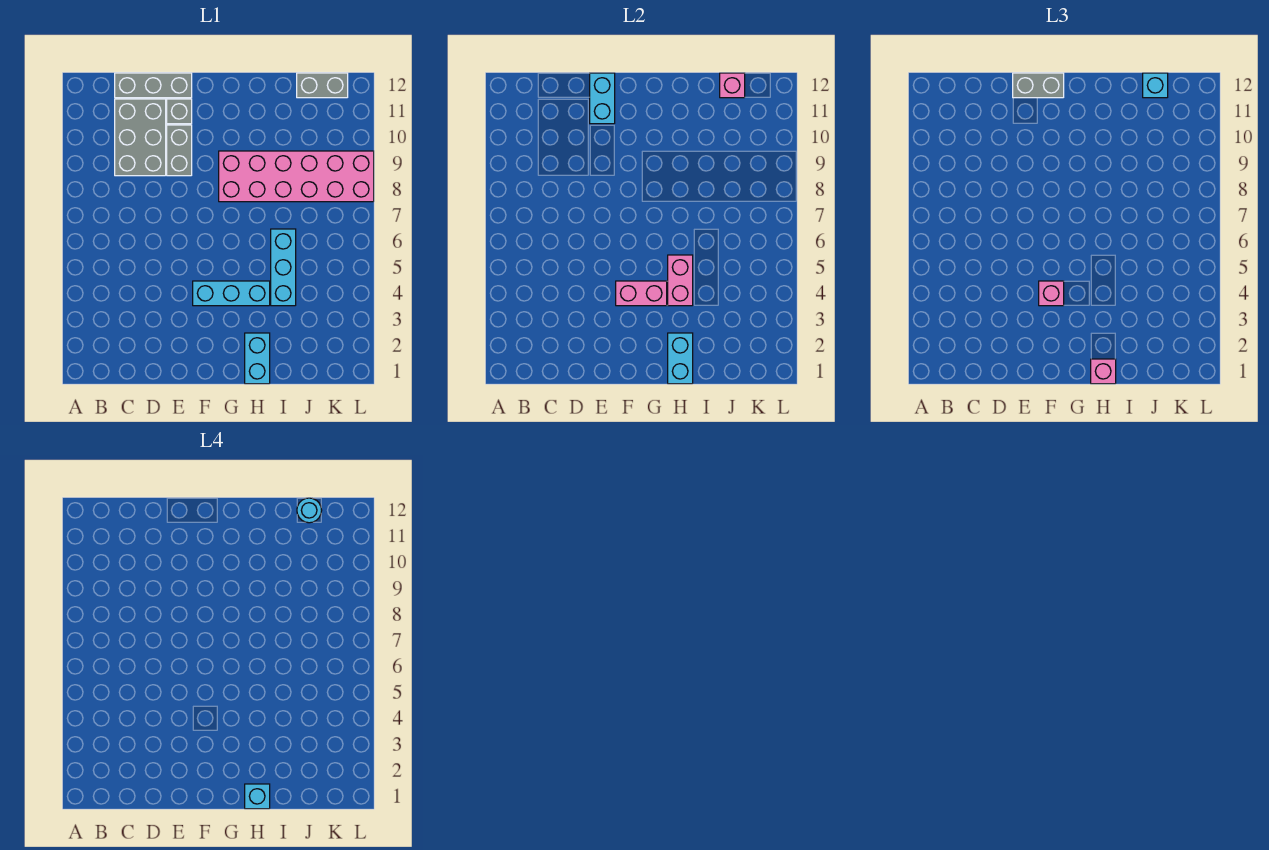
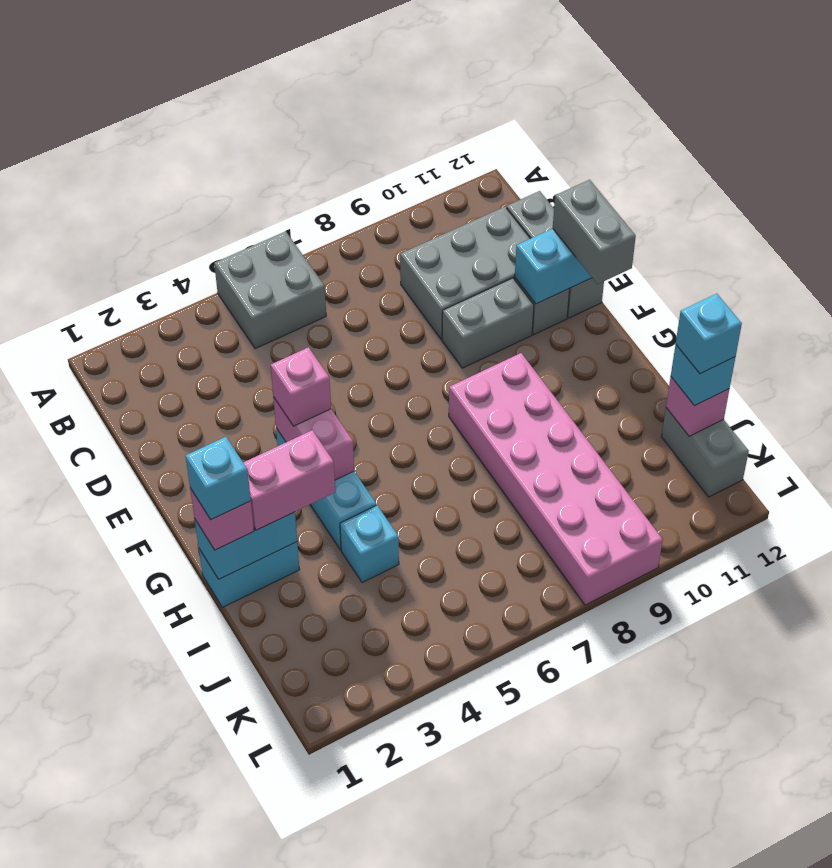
none -> grey 2x2 brick [214,231,326,349]
pink 1x2 brick [668,255,693,306] -> pink 1x2 brick moved to [243,430,335,530]
cyan 1x3 brick [271,229,296,306] -> cyan 1x1 brick [340,505,399,583]
cyan 1x1 round brick [297,498,322,523] -> cyan 1x1 brick [676,294,742,374]

